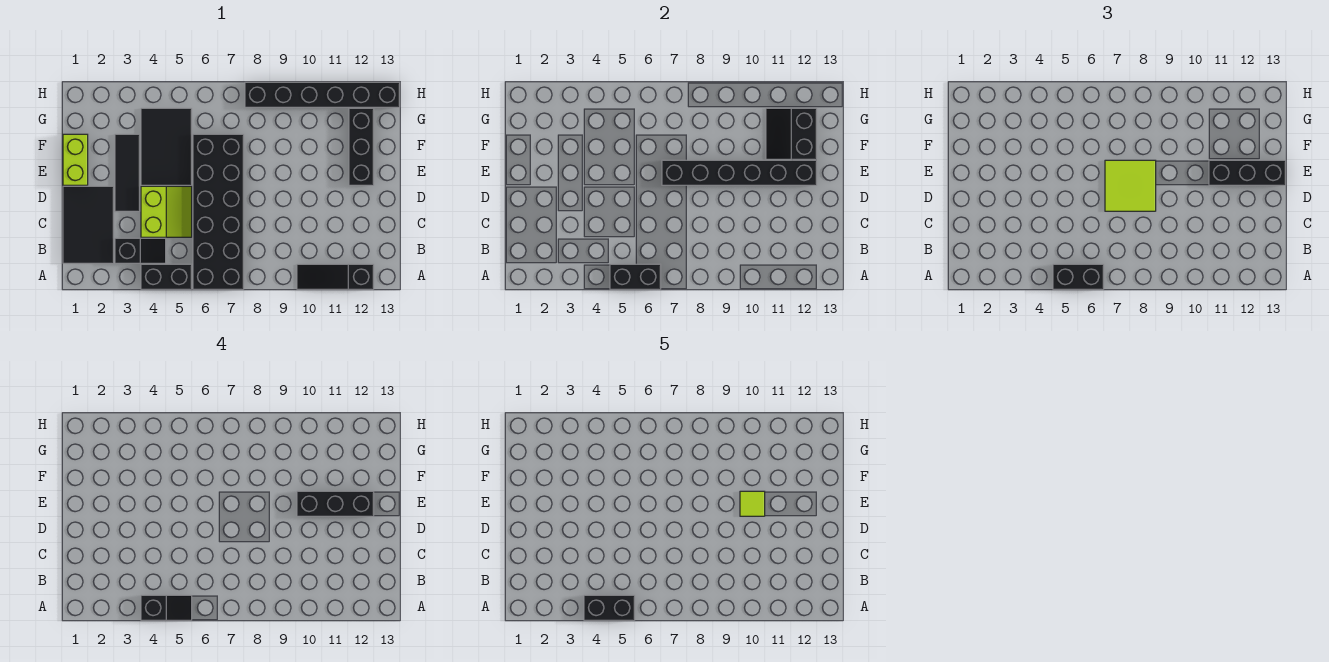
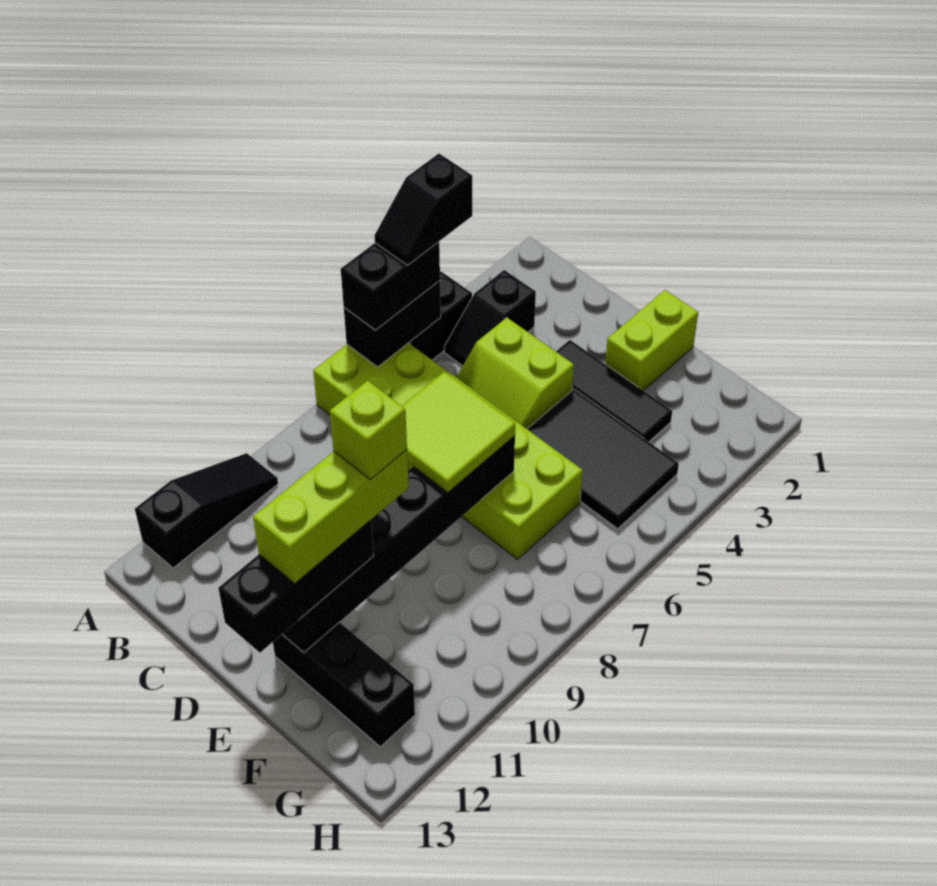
black 1x2 brick [584,595,635,620] -> none
black 2x6 brick [193,134,244,289] -> lime 2x6 brick [313,343,583,559]
black 2x3 tile [63,186,114,263] -> none
lime 1x2 brick [63,134,88,185] -> lime 1x2 brick turned to [605,290,698,391]
black 1x3 brick [297,491,374,516] -> lime 1x3 brick [253,450,409,583]
lime 1x1 tile [740,491,765,516] -> lime 1x1 brick [330,381,407,480]
black 2x2 slope [766,108,817,159] -> none
black 1x6 brick [245,82,400,107] -> none

